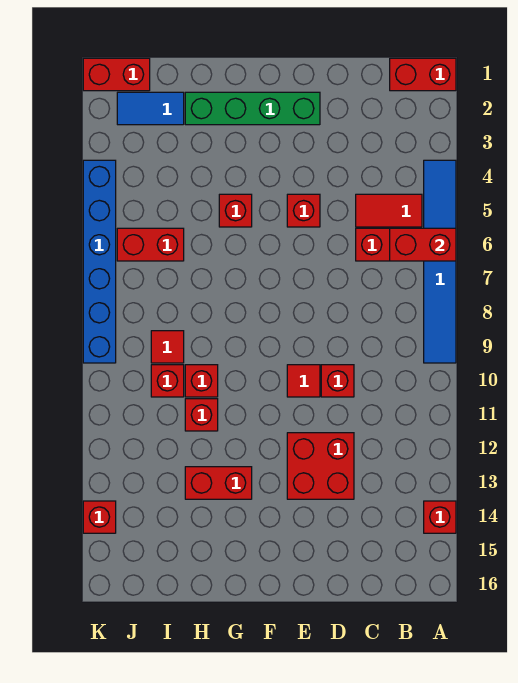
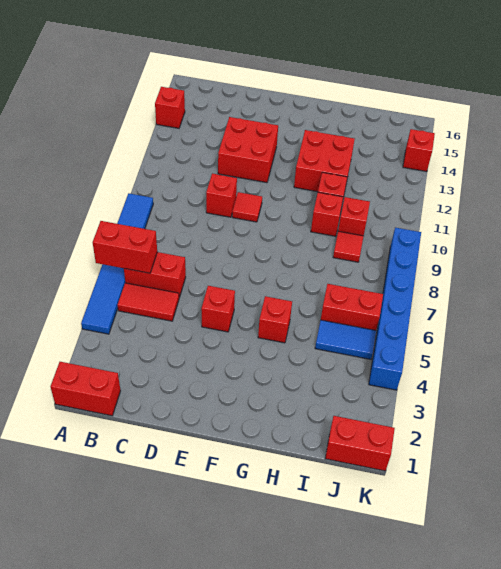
green 1x4 brick [185,92,320,125] -> none
red 1x2 brick [185,467,252,499] -> red 2x2 brick [294,130,355,192]
blue 1x2 tile [117,92,184,125] -> blue 1x2 tile moved to [315,320,376,359]

